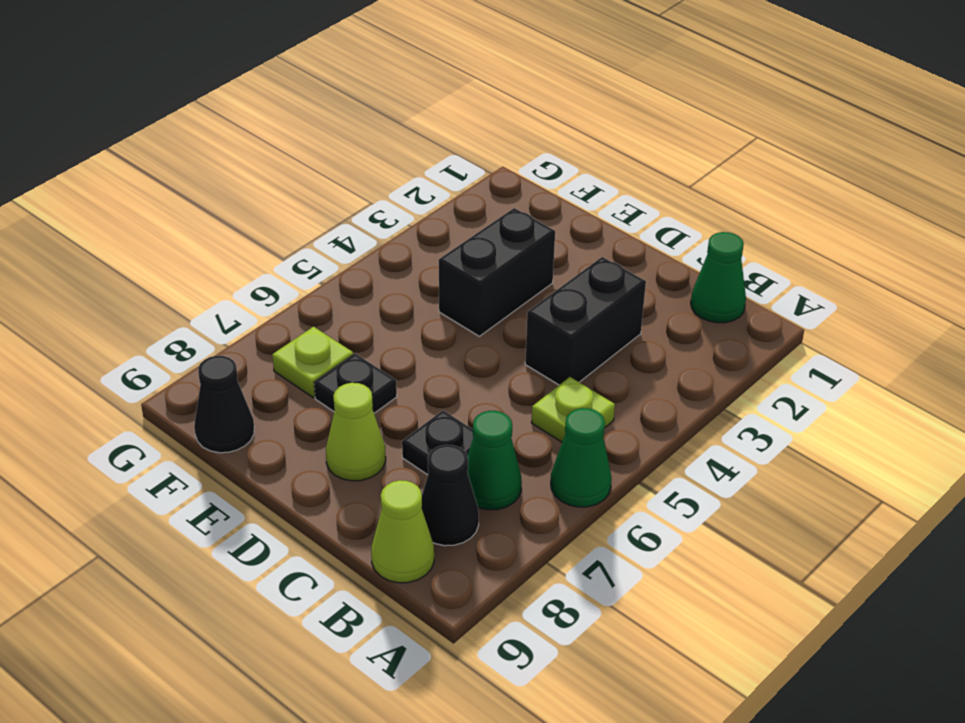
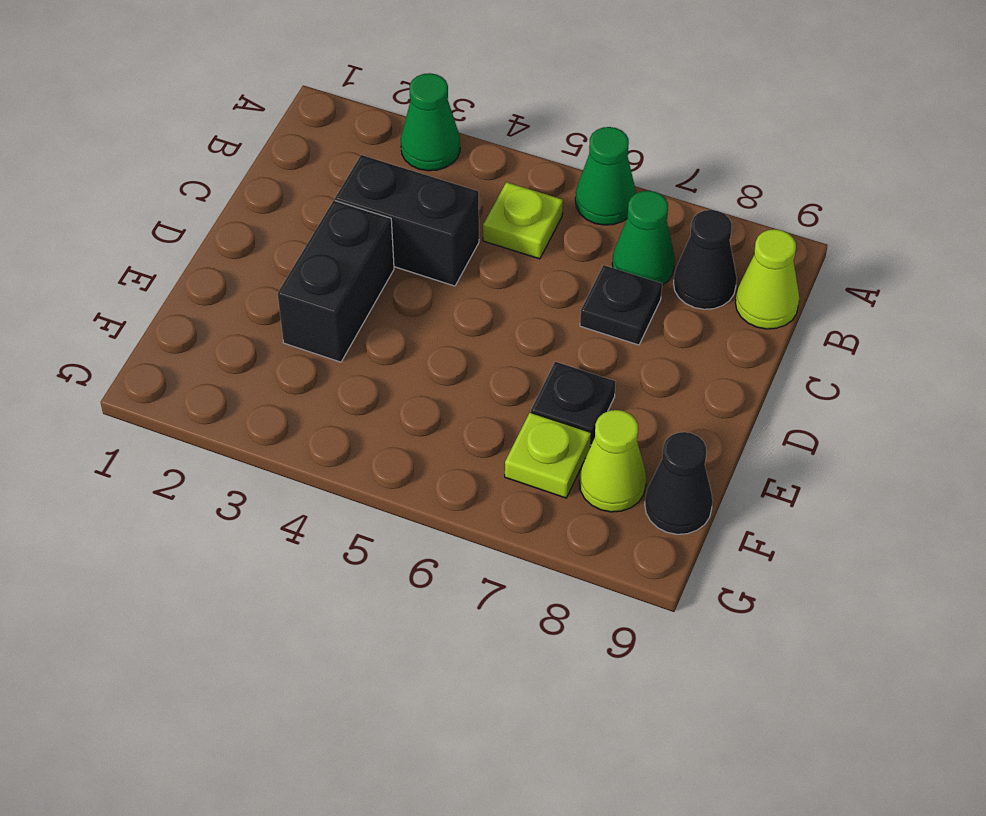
green 1x1 cone [691,232,746,323] -> green 1x1 cone moved to [401,73,460,171]
lime 1x1 cone [326,383,386,481] -> lime 1x1 cone moved to [579,410,646,512]
black 1x2 brick [439,208,555,336] -> black 1x2 brick turned to [278,200,394,362]

